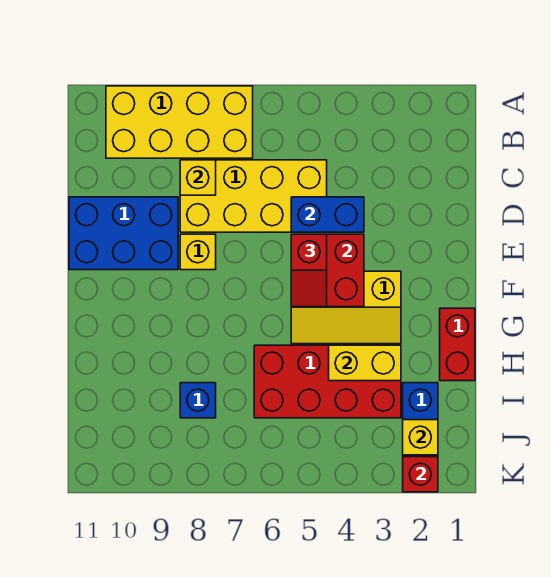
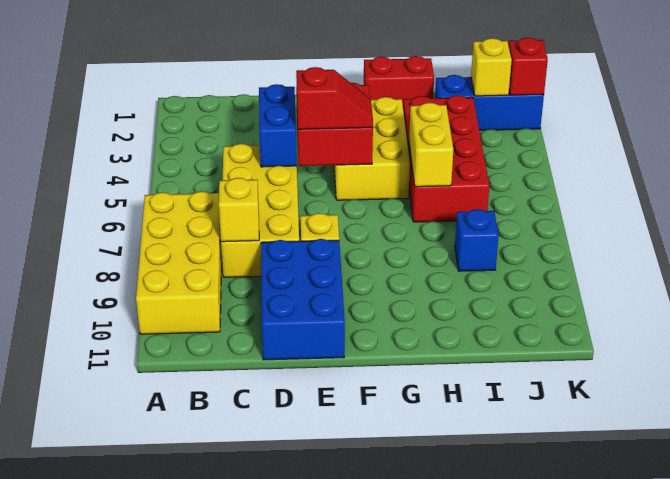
yellow 2x3 slope [291,271,401,344] -> yellow 2x3 brick [334,97,410,200]
yellow 1x2 brick [329,345,401,381] -> yellow 1x2 brick moved to [409,103,453,187]

